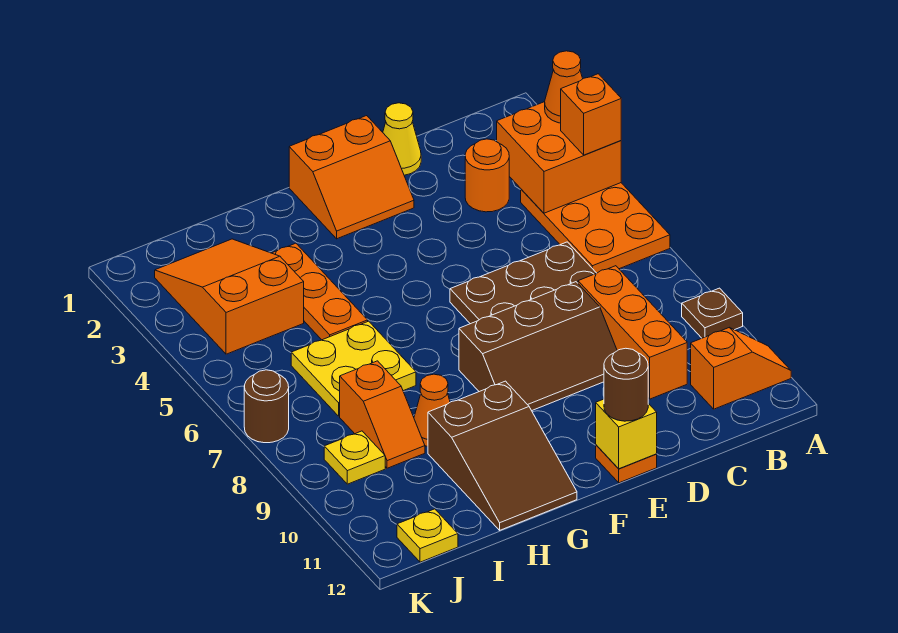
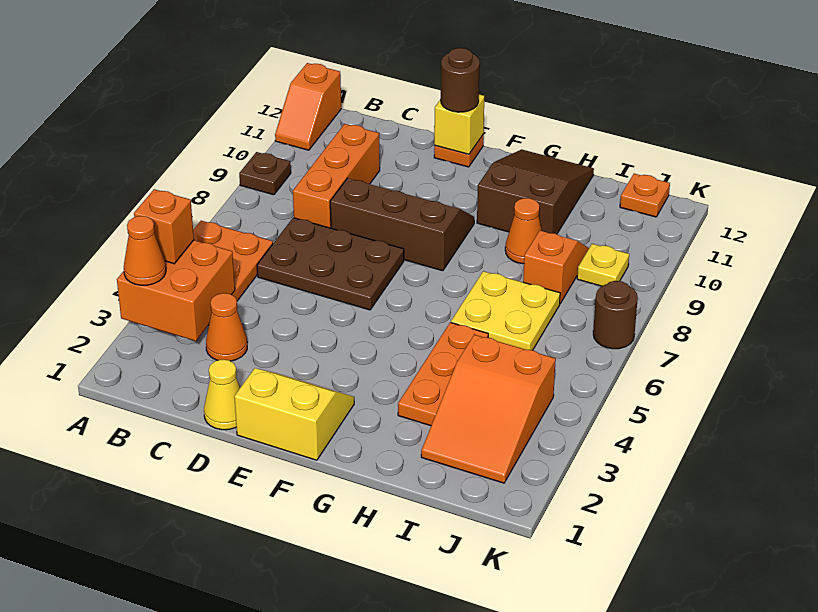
orange 1x2 slope [691,328,791,409] -> orange 1x2 slope turned to [275,63,341,150]
orange 1x1 round brick [465,139,509,212] -> orange 1x1 cone [206,293,247,361]
orange 2x2 slope [289,116,414,239] -> yellow 2x2 slope [234,368,354,460]
yellow 1x1 plate [397,509,458,562] -> orange 1x1 plate [620,174,670,217]

